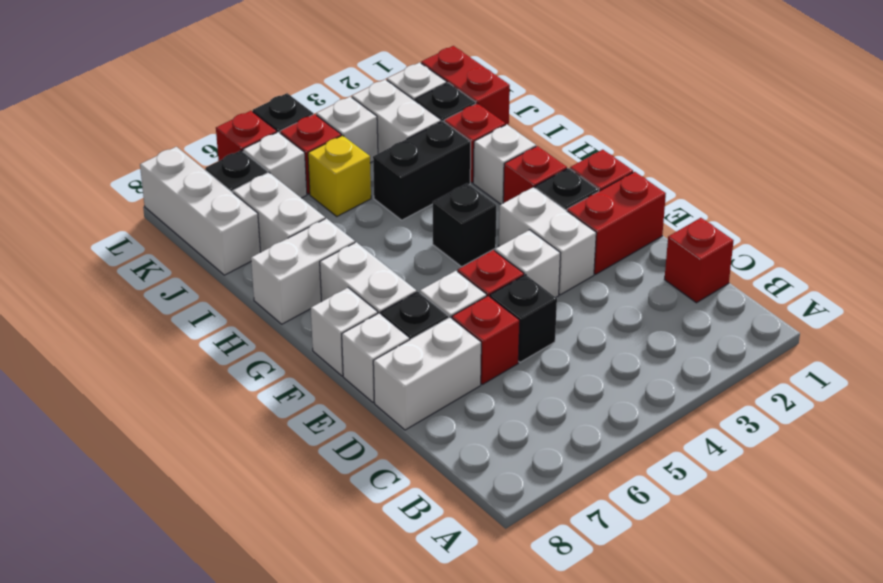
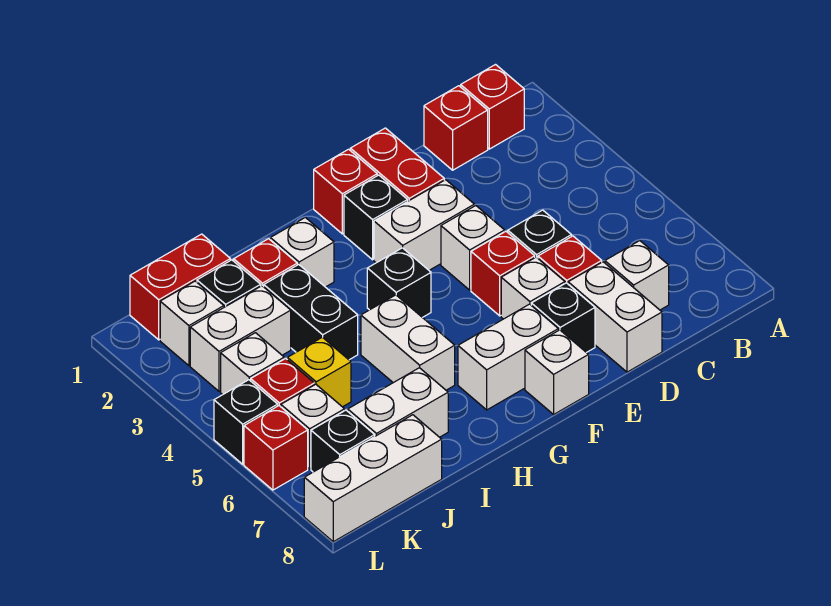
white 1x1 brick [342,313,410,403] -> white 1x1 brick moved to [605,241,669,310]
red 1x1 brick [503,146,567,203] -> red 1x1 brick moved to [461,65,524,149]
white 1x2 brick [251,218,355,324] -> white 1x2 brick moved to [361,295,455,390]

